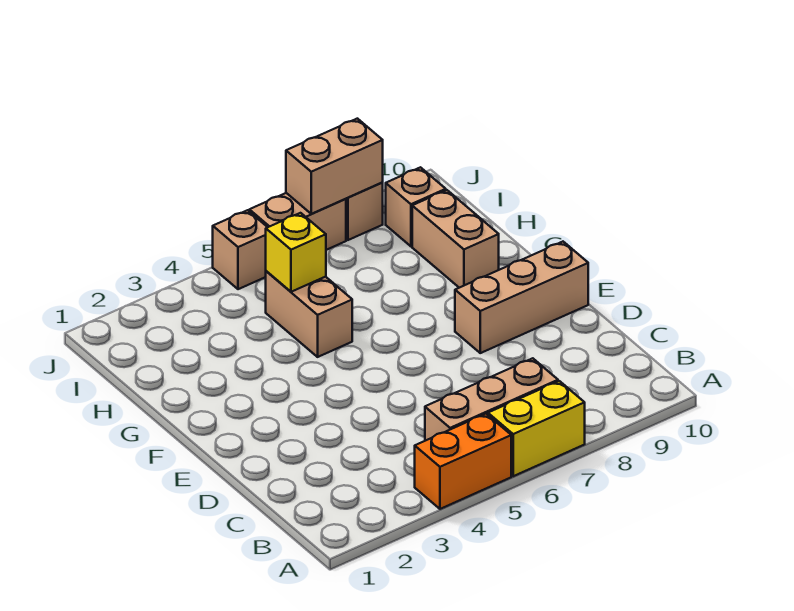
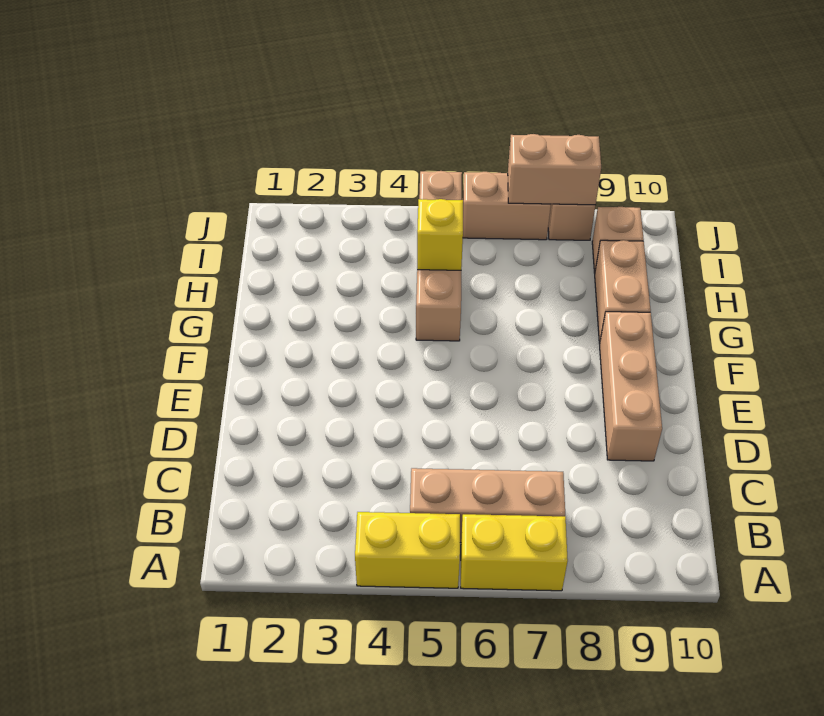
orange 1x2 brick [415,414,511,509] -> yellow 1x2 brick [355,512,460,588]
tan 1x3 brick [455,242,588,353] -> tan 1x3 brick turned to [600,312,662,461]

